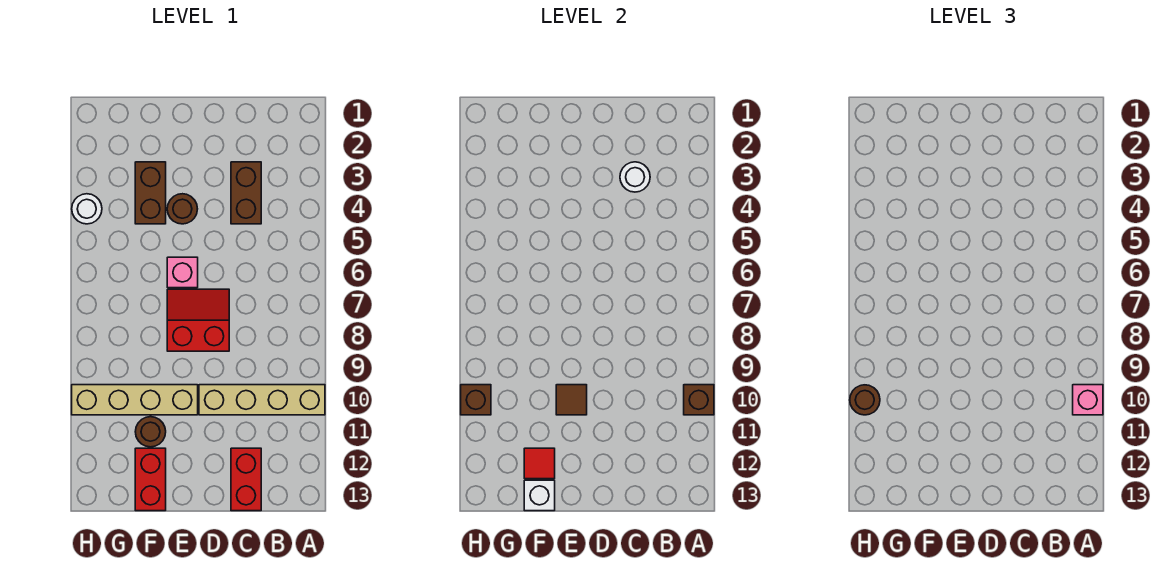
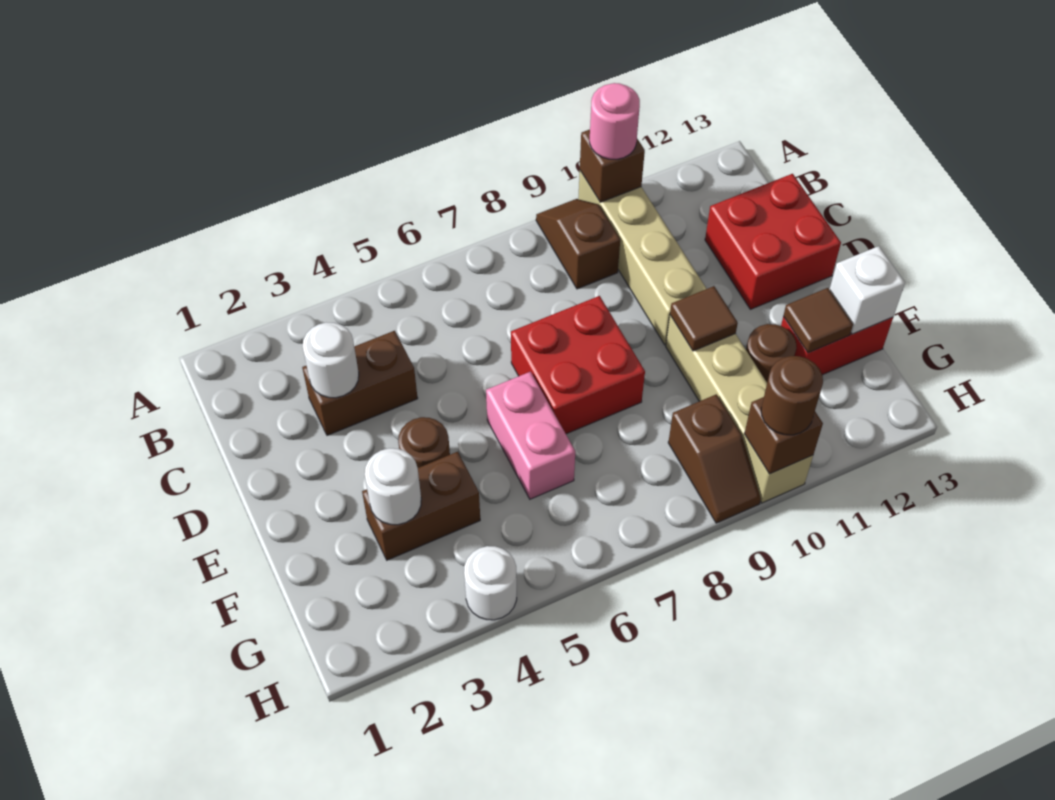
none -> brown 1x2 slope [536,199,620,289]
pink 1x1 brick [1073,385,1103,415] -> pink 1x1 round brick [590,83,640,159]
red 1x2 brick [231,448,261,511] -> red 2x2 brick [705,174,841,309]
red 2x2 slope [167,289,229,351] -> red 2x2 brick [511,296,645,434]
pink 1x1 brick [167,257,198,288] -> pink 1x2 brick [486,372,575,499]
none -> white 1x1 round brick [365,448,421,525]
red 1x1 tile [524,448,555,479] -> brown 1x1 tile [783,288,853,353]
none -> brown 1x2 slope [668,394,761,523]

